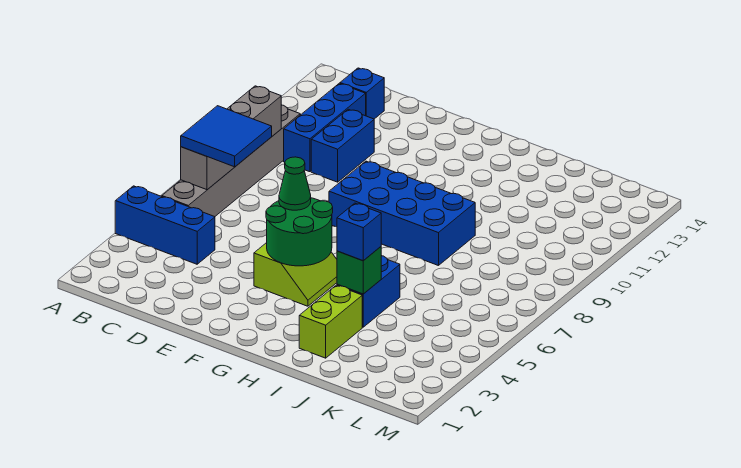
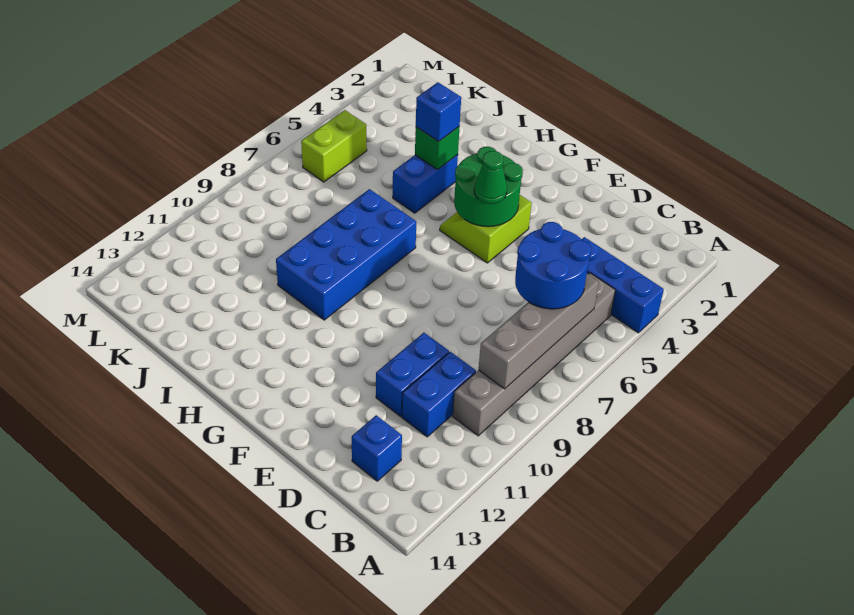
blue 2x2 tile [181,106,272,167] -> blue 2x2 round brick [515,222,591,309]
blue 1x3 brick [284,83,366,172] -> blue 1x2 brick [402,352,476,437]
blue 2x4 brick [329,161,475,266] -> blue 2x4 brick turned to [276,189,416,320]
lime 1x2 brick [299,285,362,358] -> lime 1x2 brick moved to [301,110,367,182]

